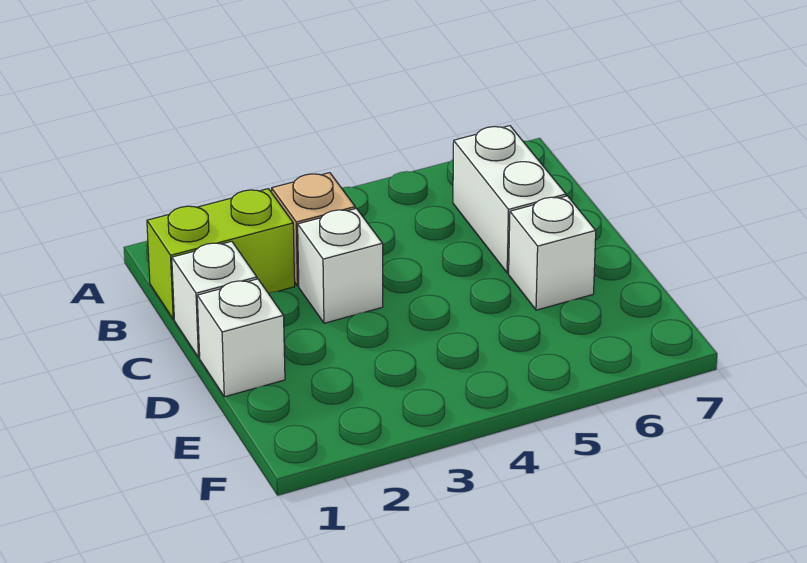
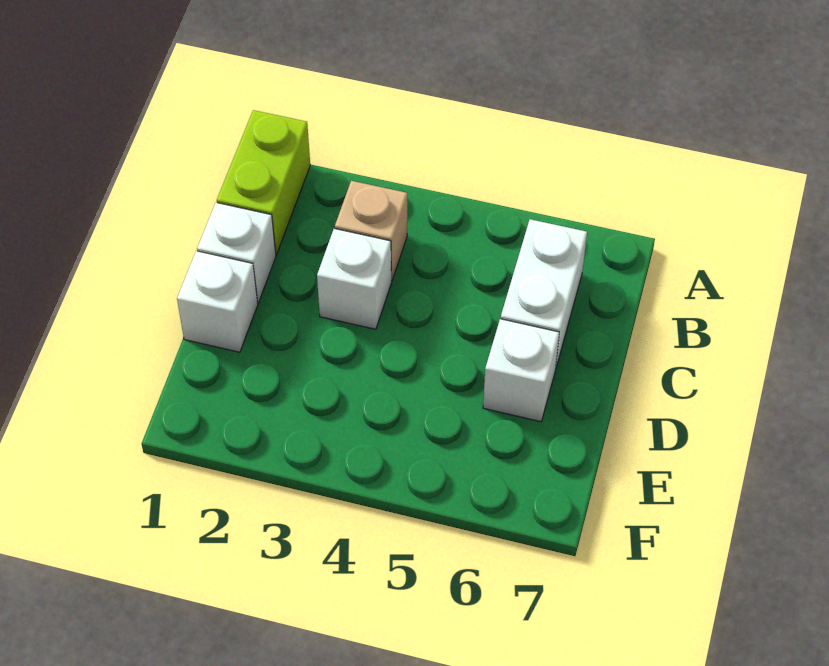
lime 1x2 brick [147,189,295,319] -> lime 1x2 brick turned to [217,110,310,255]

